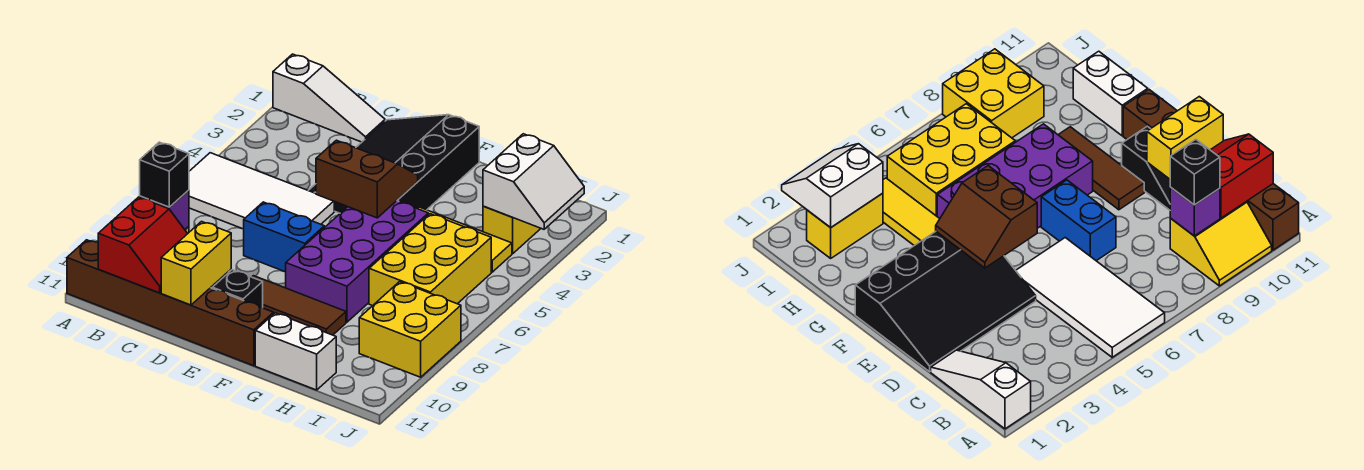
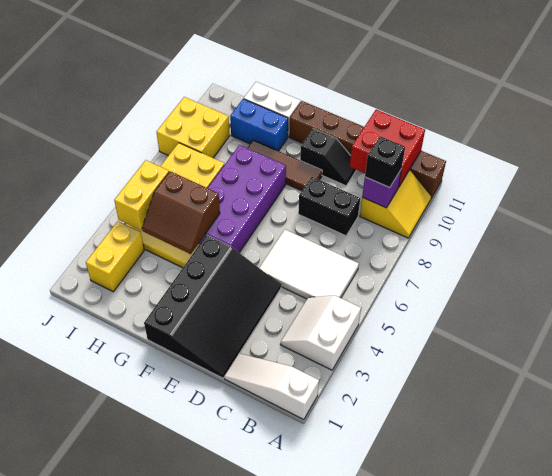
white 2x4 tile [189,153,334,229] -> white 2x3 tile [259,230,359,299]
red 2x2 slope [98,197,187,293] -> red 2x2 brick [350,109,425,188]
none -> black 1x2 brick [298,177,360,236]
blue 1x2 brick [244,202,324,272] -> blue 1x2 brick moved to [230,99,288,151]
yellow 1x2 brick [161,222,231,305] -> yellow 1x2 brick moved to [114,160,169,230]
brown 2x2 slope [316,140,418,218] -> brown 2x2 slope moved to [142,171,220,254]
white 2x2 slope [483,134,584,229] -> white 2x2 slope moved to [280,295,361,370]

